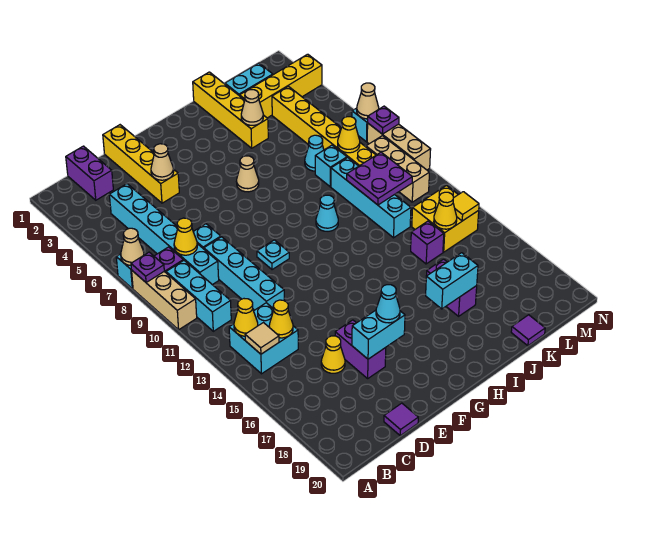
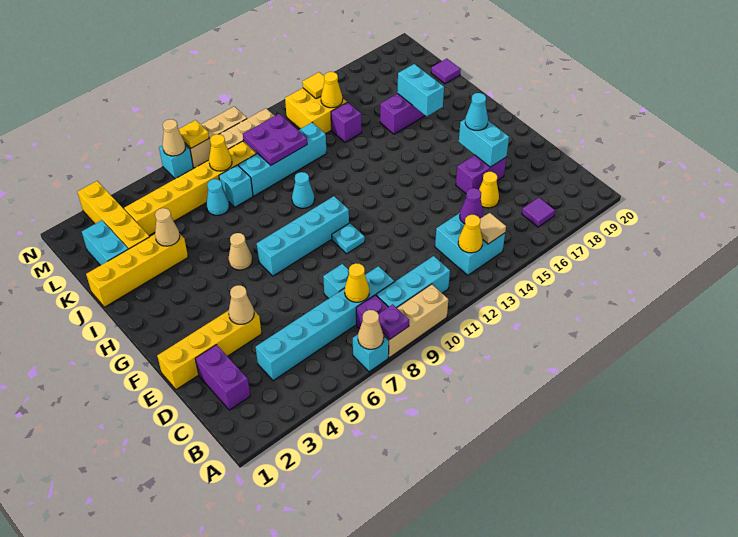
purple 1x2 brick [66,146,113,200] -> purple 1x2 brick turned to [195,345,250,410]
yellow 1x1 cone [269,300,293,338] -> purple 1x1 cone [460,188,483,224]
cyan 1x4 brick [204,237,284,310] -> cyan 1x4 brick moved to [257,196,349,276]
purple 1x1 tile [384,403,418,436] -> purple 1x1 tile moved to [522,197,555,227]
purple 1x1 plate [368,106,399,134] -> yellow 1x1 plate [179,120,209,148]

